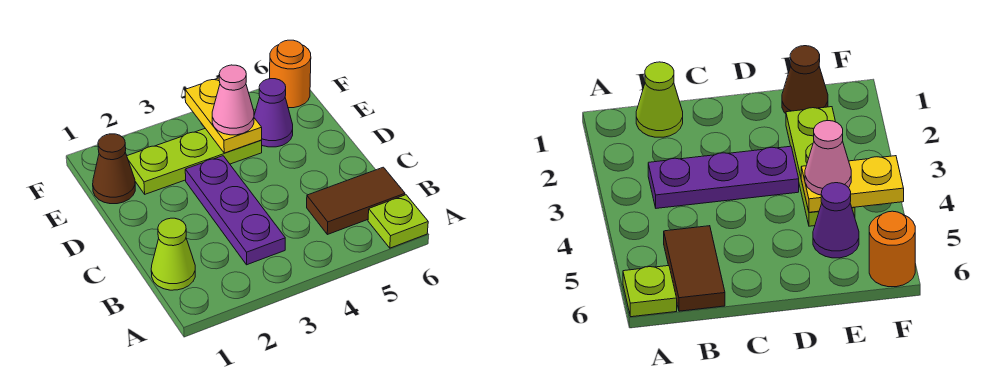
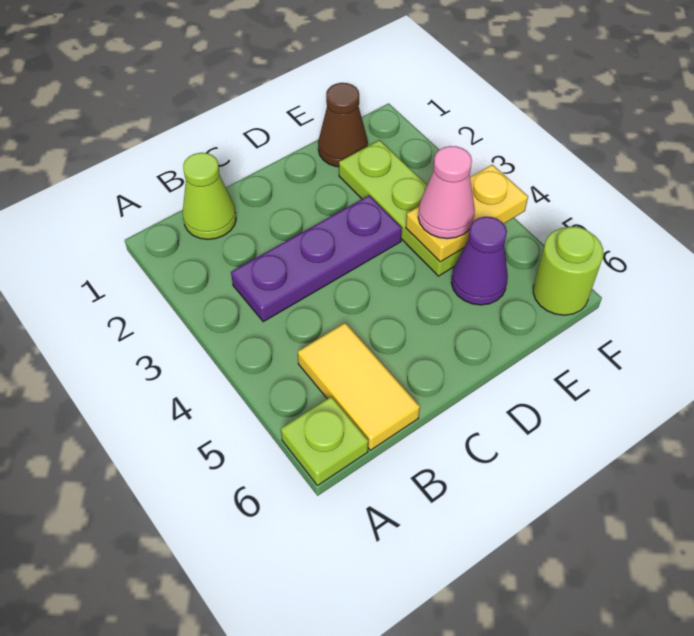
brown 1x2 tile [307,167,405,235] -> yellow 1x2 tile [298,323,420,450]
orange 1x1 round brick [270,40,311,108] -> lime 1x1 round brick [533,227,603,315]

